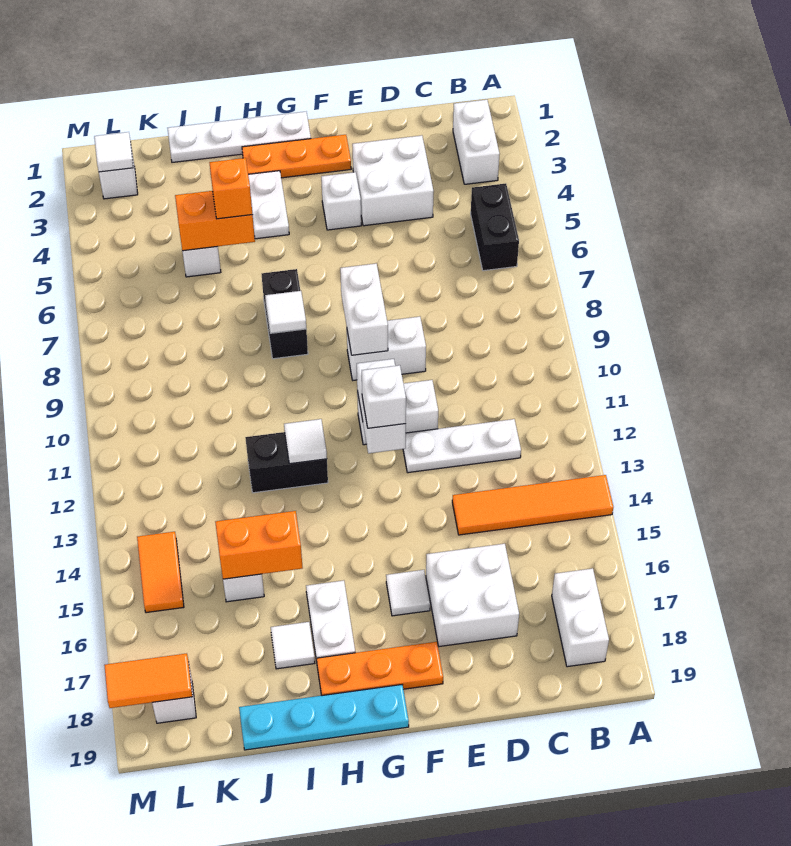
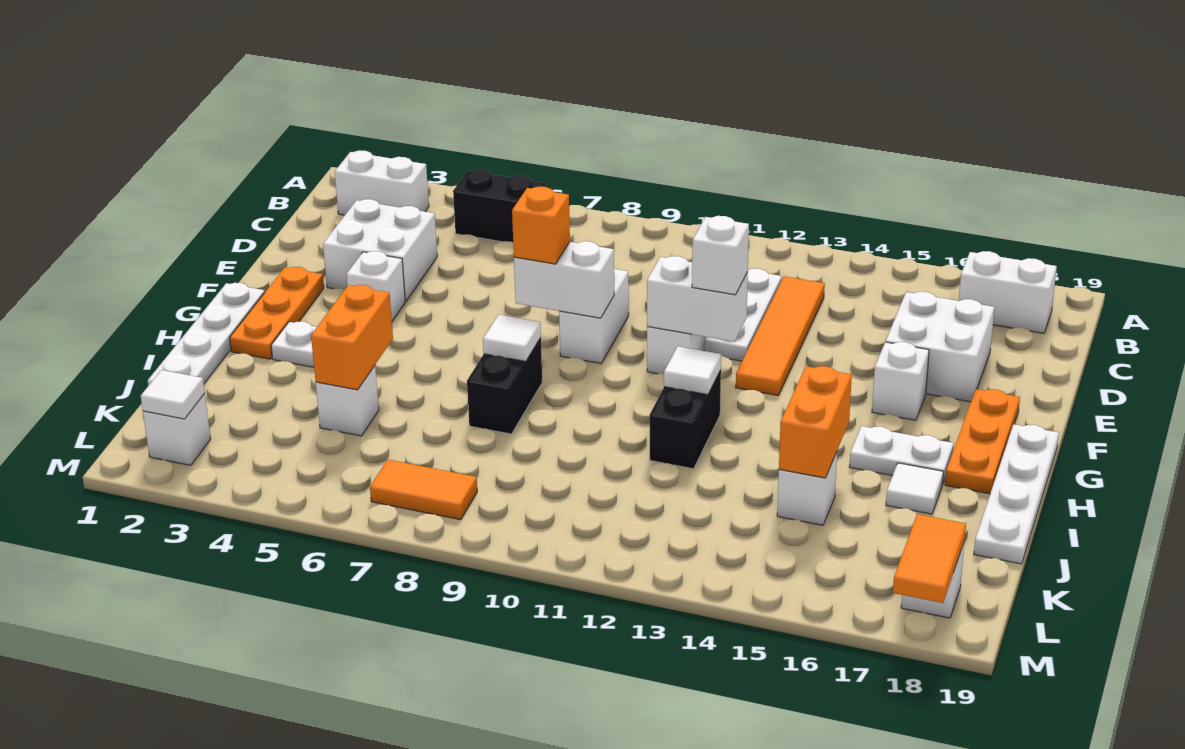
orange 1x4 tile [452,475,613,535] -> orange 1x4 tile moved to [736,276,825,395]
white 1x1 tile [386,570,430,616] -> white 1x1 brick [872,342,929,420]
cyan 1x4 plate [239,685,409,750] -> white 1x4 plate [974,424,1059,564]
black 1x2 brick [262,269,308,359] -> black 1x2 brick turned to [467,338,542,434]
orange 1x1 brick [209,158,252,219] -> orange 1x1 brick moved to [512,187,570,264]
orange 1x2 tile [137,532,184,613] -> orange 1x2 tile moved to [370,460,477,520]

